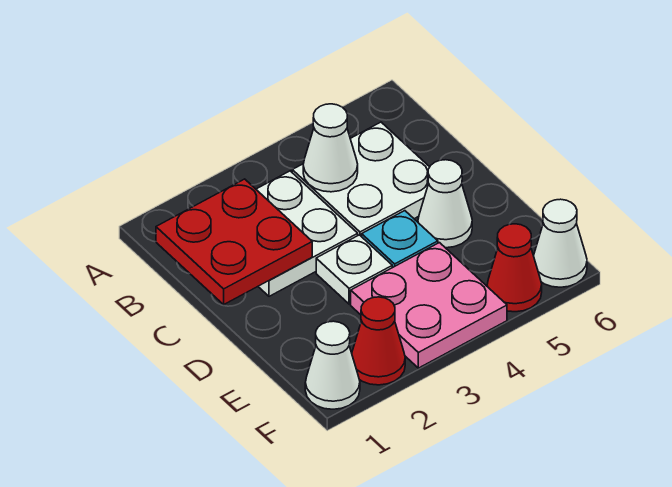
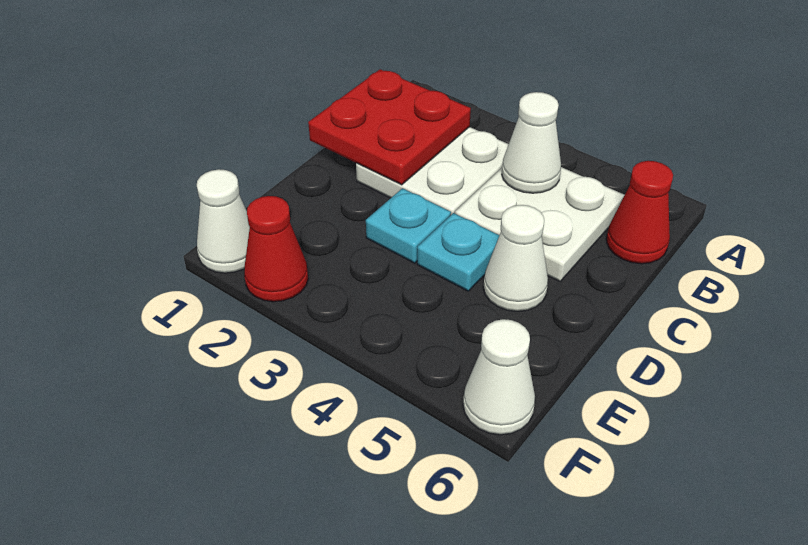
white 1x1 plate [316,235,392,304] -> cyan 1x1 plate [366,188,451,263]
pink 2x2 plate [351,243,507,368] -> none
red 1x1 cone [487,224,542,312] -> red 1x1 cone moved to [607,161,673,264]

